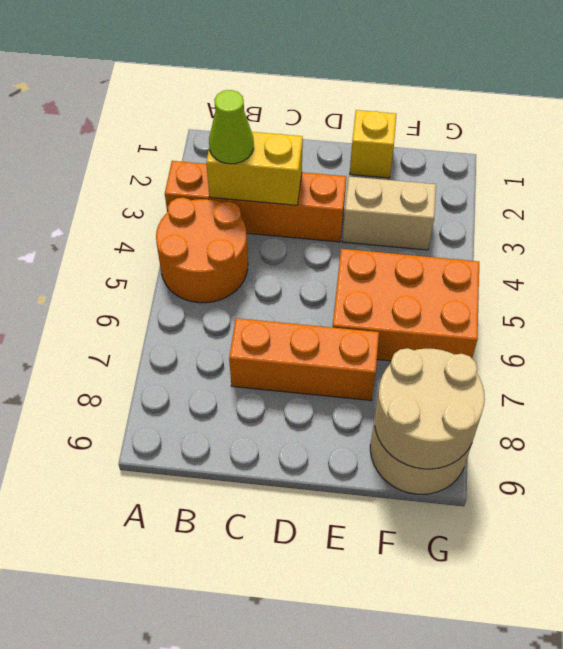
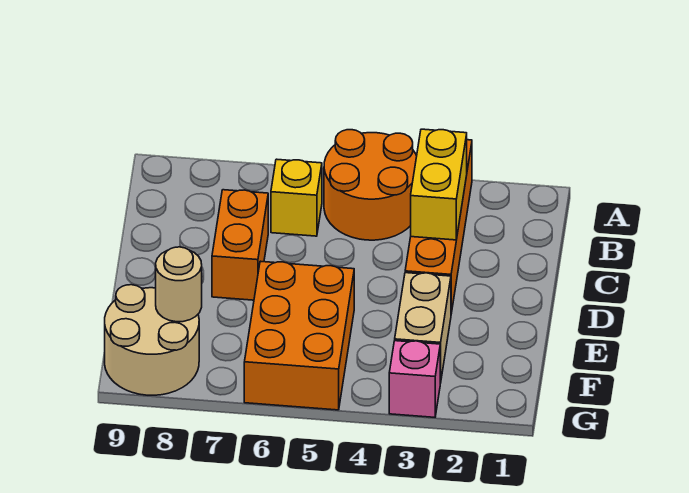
lime 1x1 cone [209,90,254,164] -> none
orange 1x3 brick [229,318,379,400] -> orange 1x2 brick [212,190,268,300]
yellow 1x1 brick [350,110,396,178] -> yellow 1x1 brick moved to [271,159,322,236]
tan 2x2 round brick [375,348,485,469] -> tan 1x1 round brick [156,247,202,322]
none -> pink 1x1 brick [389,341,440,417]

